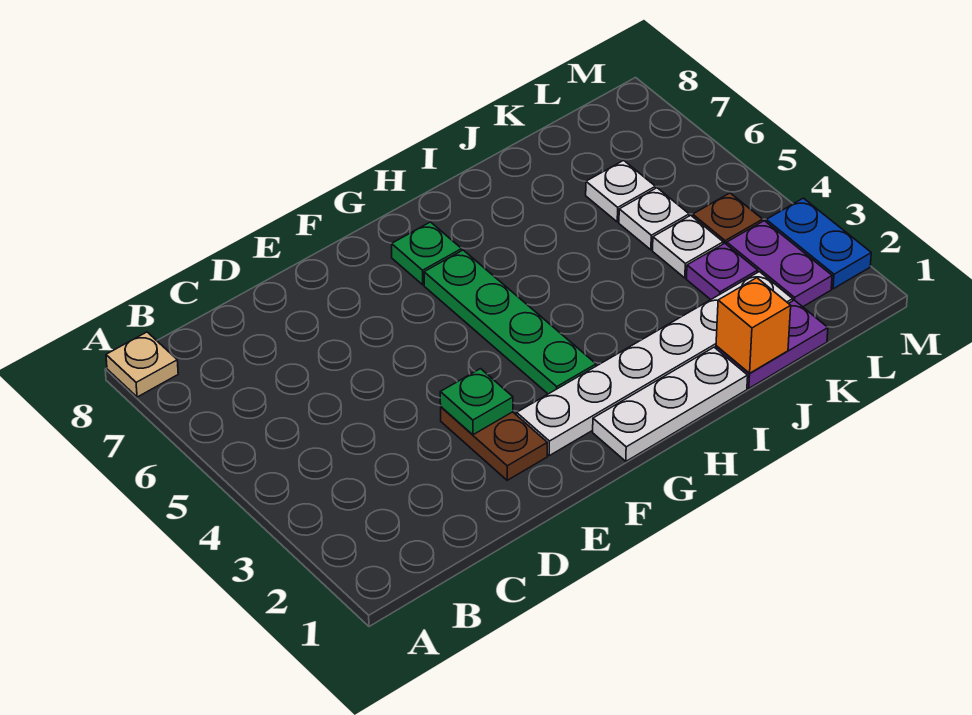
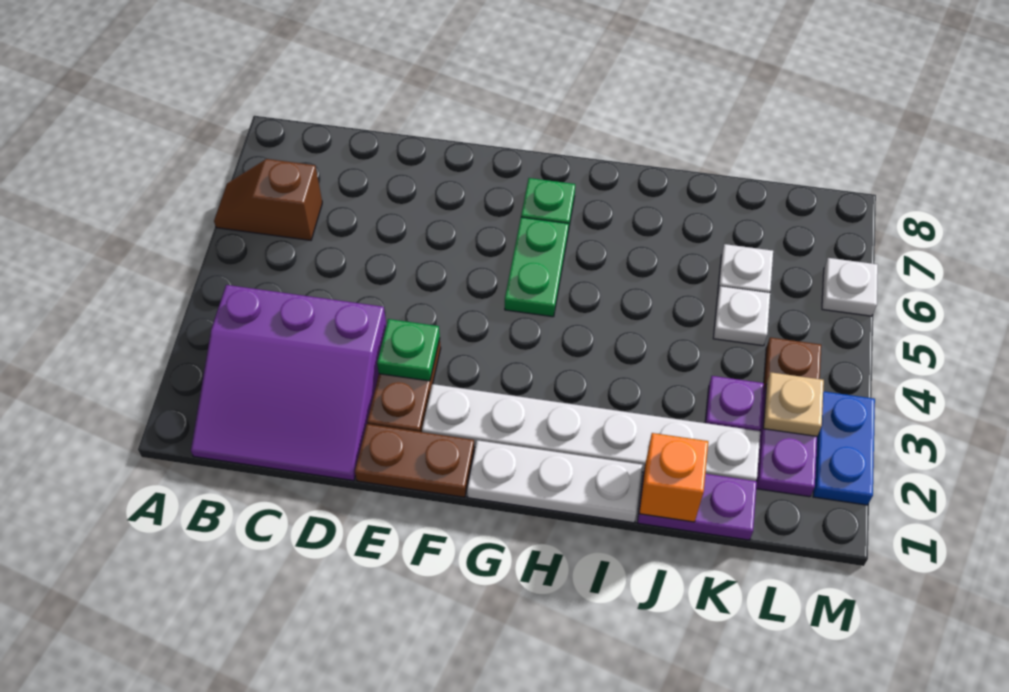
none -> brown 1x2 slope [214,159,322,240]
tan 1x1 plate [106,332,178,397] -> tan 1x1 plate moved to [763,372,824,436]
none -> purple 3x3 slope [191,285,386,481]
none -> brown 1x2 plate [355,424,474,497]
green 1x4 plate [424,250,596,394] -> green 1x2 plate [505,217,569,317]
white 1x1 plate [653,215,723,278] -> white 1x1 plate moved to [822,258,878,316]

